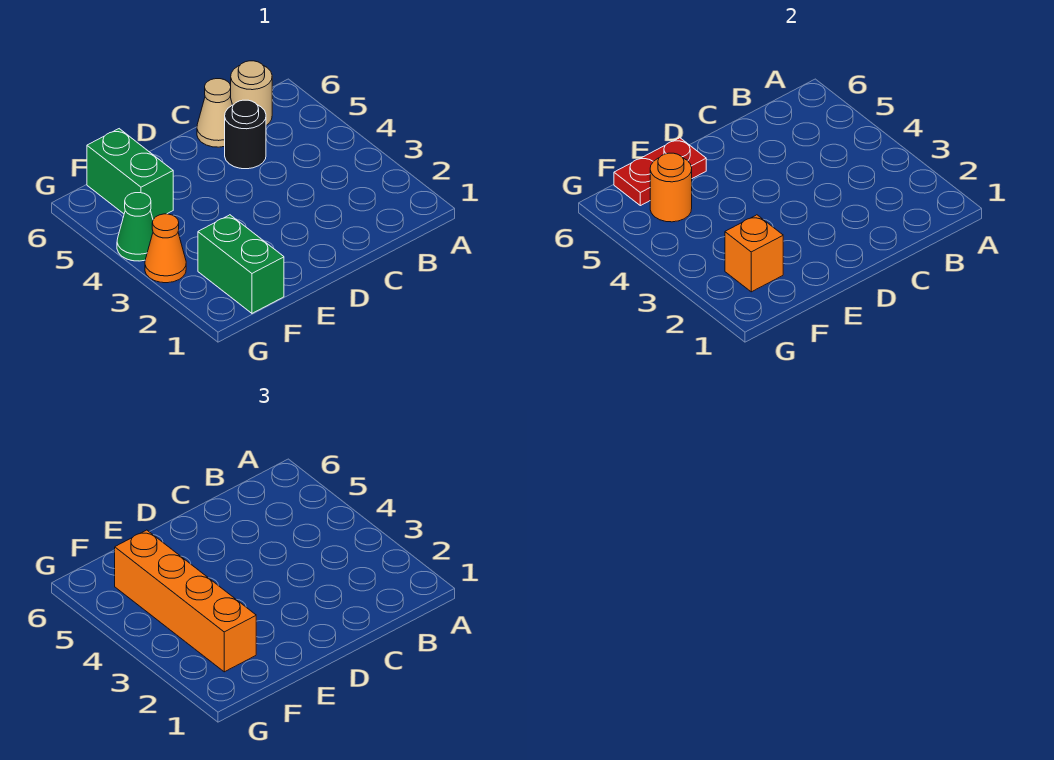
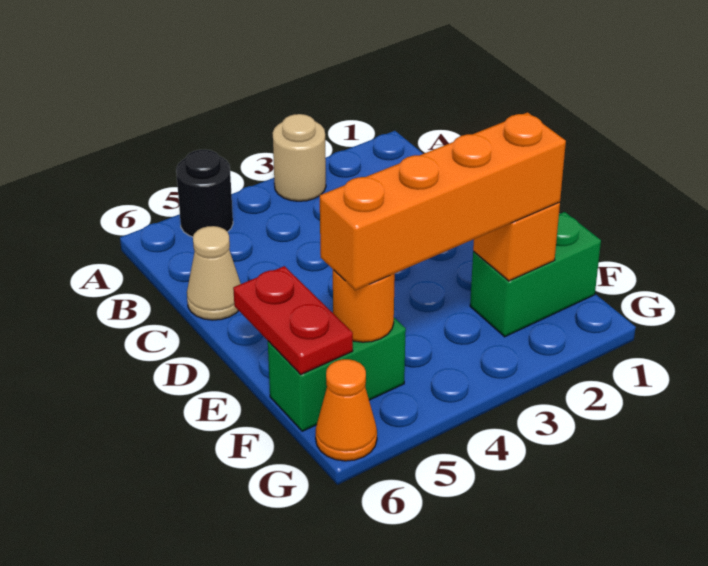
tan 1x1 round brick [231,61,272,125] -> tan 1x1 round brick moved to [273,114,326,201]
black 1x1 round brick [225,100,266,169] -> black 1x1 round brick moved to [176,150,233,237]
orange 1x1 cone [145,214,186,283] -> orange 1x1 cone moved to [316,359,377,461]
green 1x1 cone [117,193,153,261] -> none

